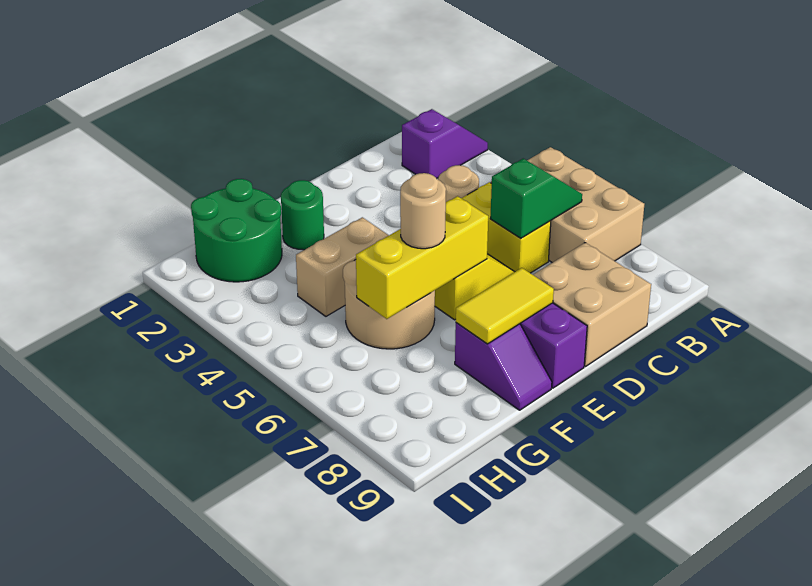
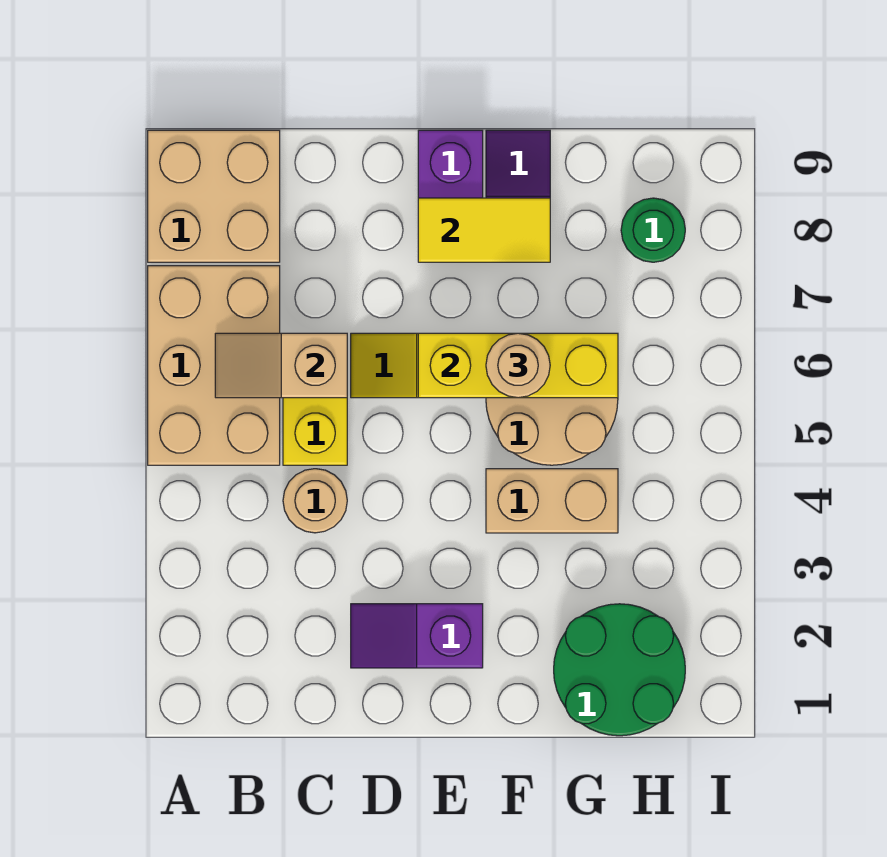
purple 1x2 slope [402,109,488,178] -> purple 1x2 slope moved to [351,604,483,668]
green 1x2 slope [490,159,582,238] -> tan 1x2 slope [215,333,347,398]
tan 2x2 brick [533,243,651,366] -> tan 2x2 brick moved to [148,130,280,262]
green 1x1 round brick [281,180,324,250] -> green 1x1 round brick moved to [621,198,685,262]

